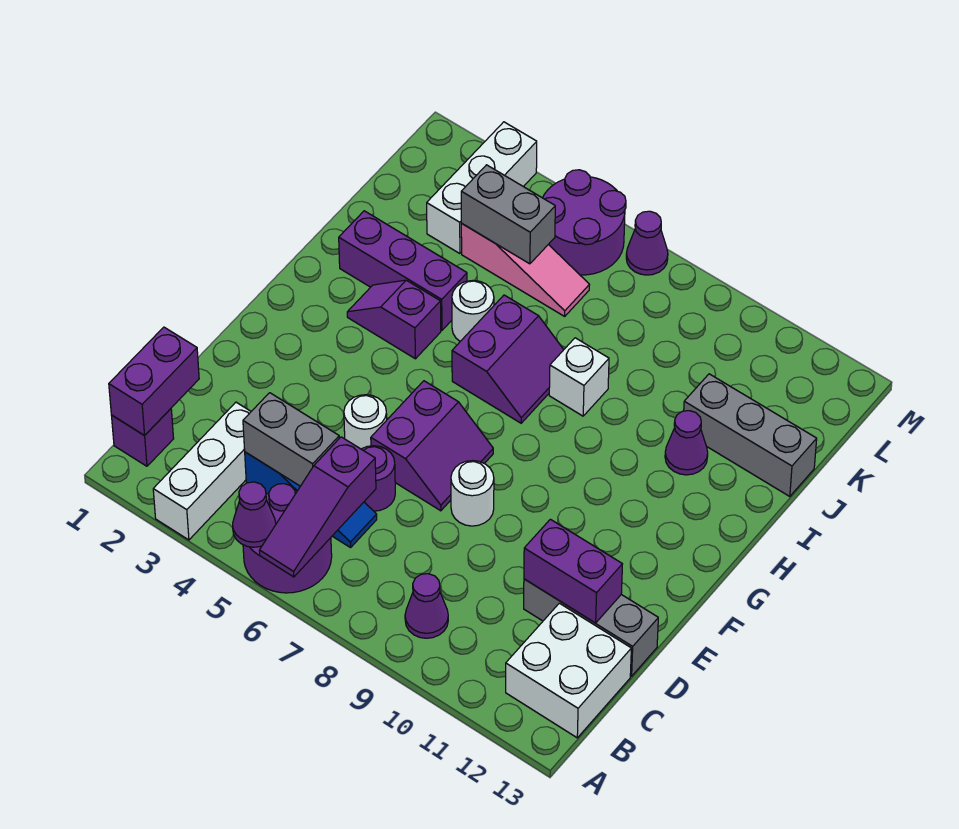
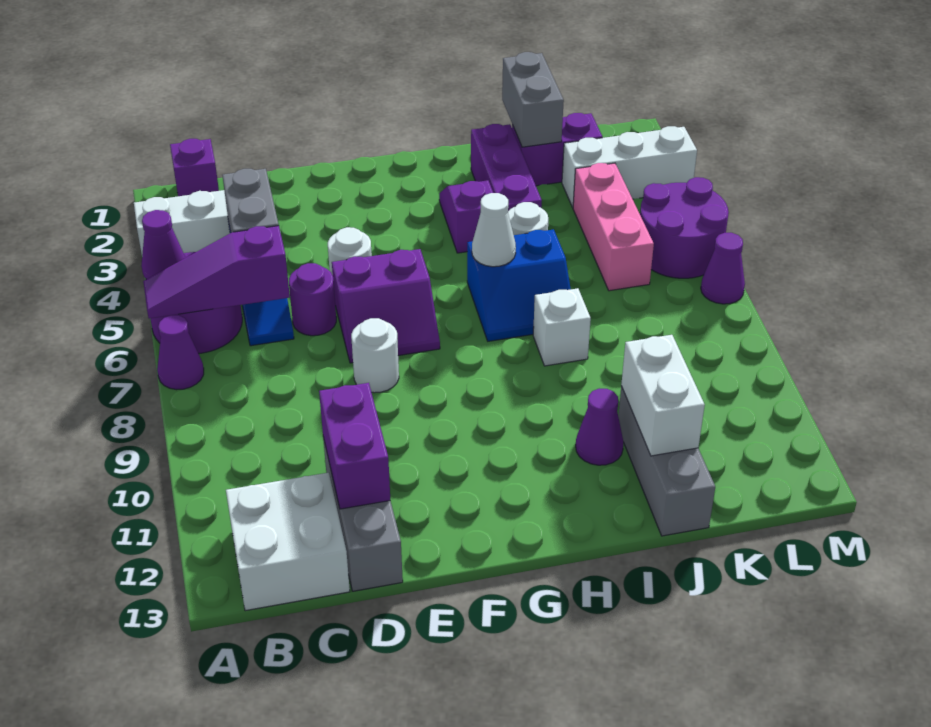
purple 1x2 brick [109,327,199,436] -> purple 1x2 brick moved to [512,113,603,186]
purple 1x1 cone [405,574,448,638] -> purple 1x1 cone moved to [157,315,204,390]
purple 2x2 slope [452,295,564,423] -> blue 2x2 slope [467,229,571,341]
none -> white 1x1 cone [472,193,516,267]
none -> white 1x2 brick [621,335,705,456]
pink 1x3 slope [461,224,589,316] -> pink 1x3 brick [573,163,654,291]
grey 1x2 brick [461,165,555,264] -> grey 1x2 brick moved to [502,52,564,147]

